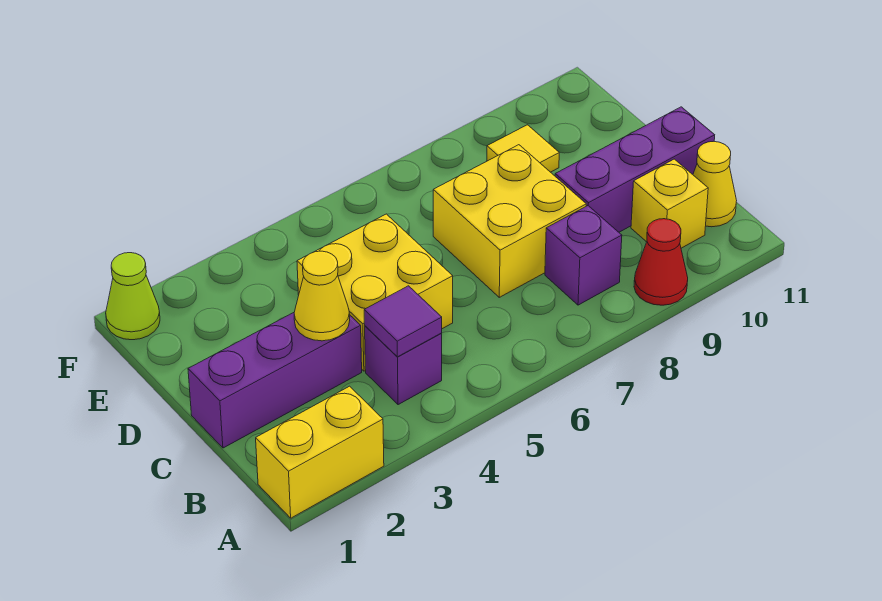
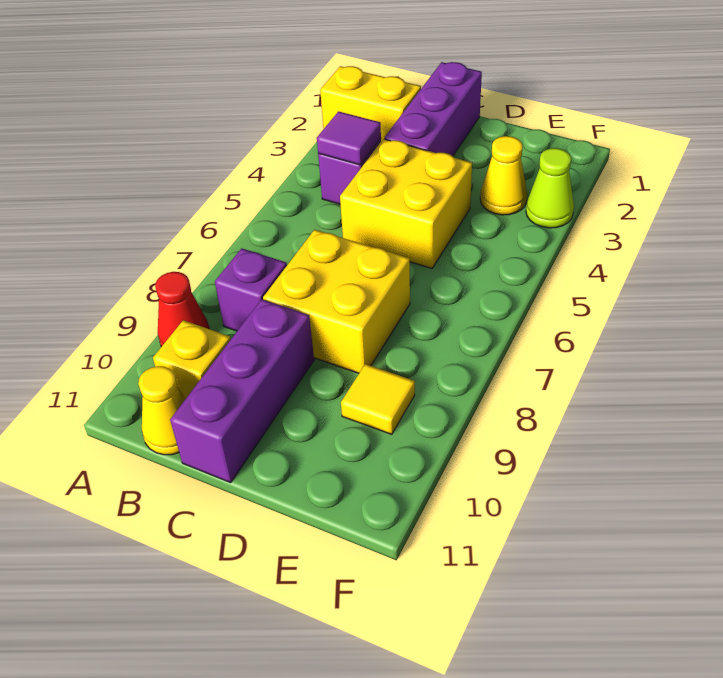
yellow 1x2 brick [256,386,384,518] -> yellow 1x2 brick turned to [320,66,421,141]
yellow 1x1 cone [294,251,350,341] -> yellow 1x1 cone moved to [480,136,527,215]
lime 1x1 cone [106,253,160,340] -> lime 1x1 cone moved to [526,148,574,228]

